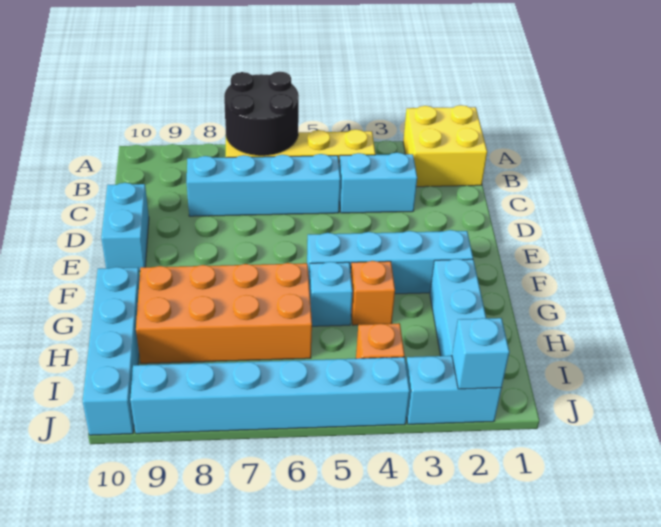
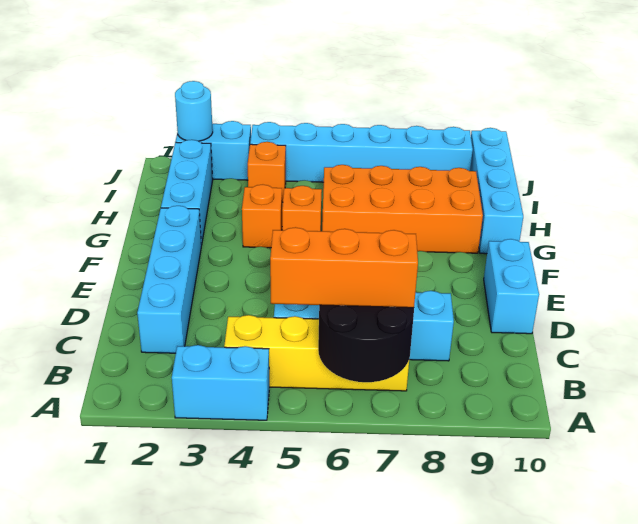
yellow 2x2 brick [403,105,487,187] -> none
none -> orange 1x3 brick [270,227,418,308]
cyan 1x2 brick [339,153,417,213] -> cyan 1x2 brick moved to [172,345,269,420]
cyan 1x4 brick [307,230,473,294] -> cyan 1x4 brick turned to [137,206,201,353]
cyan 1x1 brick [309,262,353,326] -> orange 1x1 brick [282,186,322,231]
cyan 1x1 brick [452,318,510,389] -> cyan 1x1 round brick [175,81,213,141]

